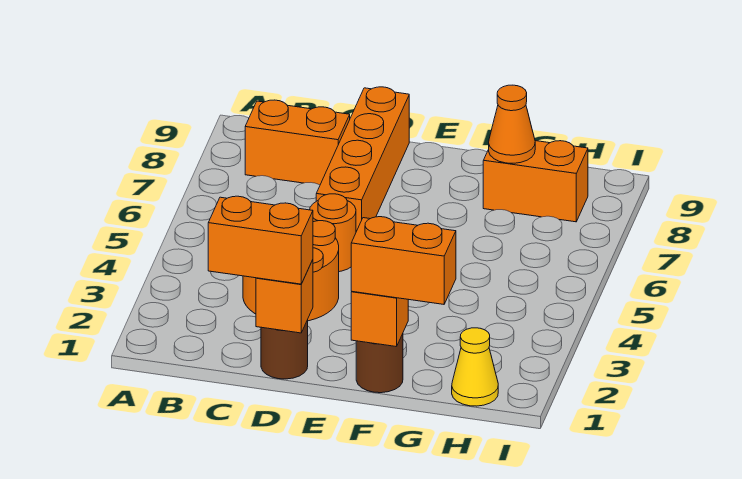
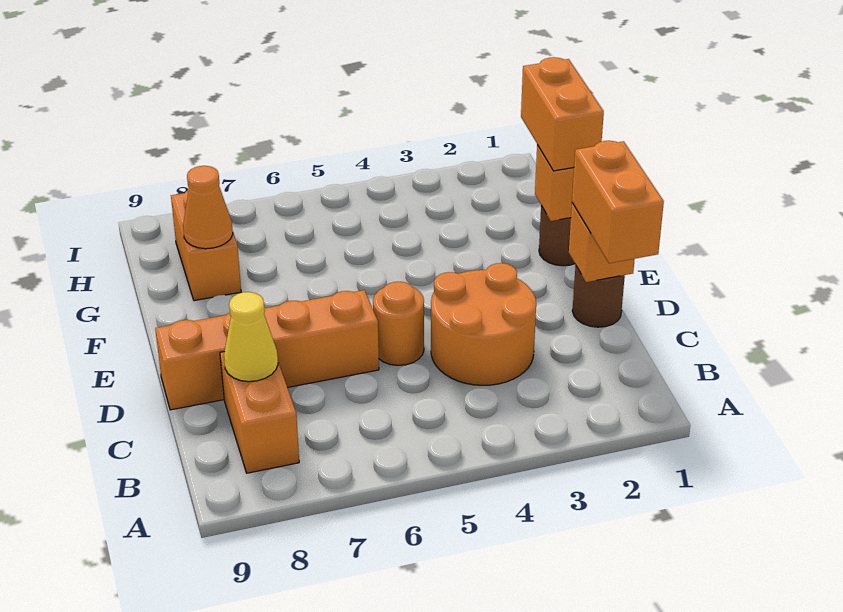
yellow 1x1 cone [452,328,498,406] -> yellow 1x1 cone moved to [224,292,278,382]

